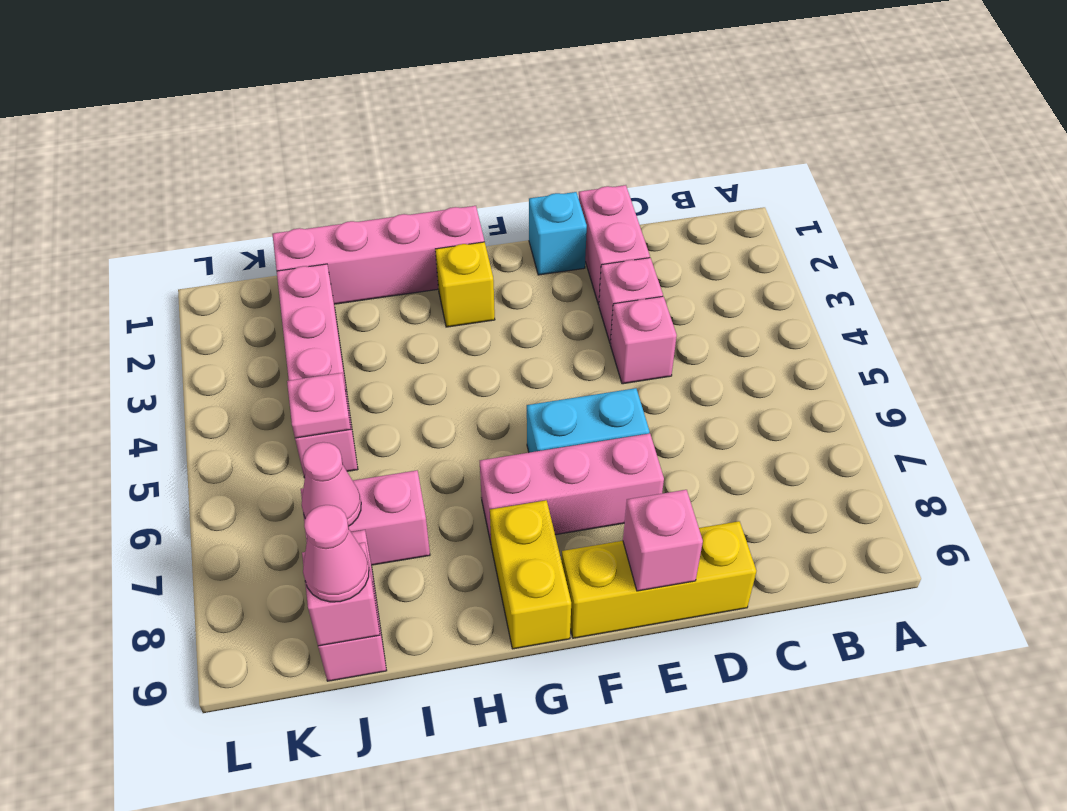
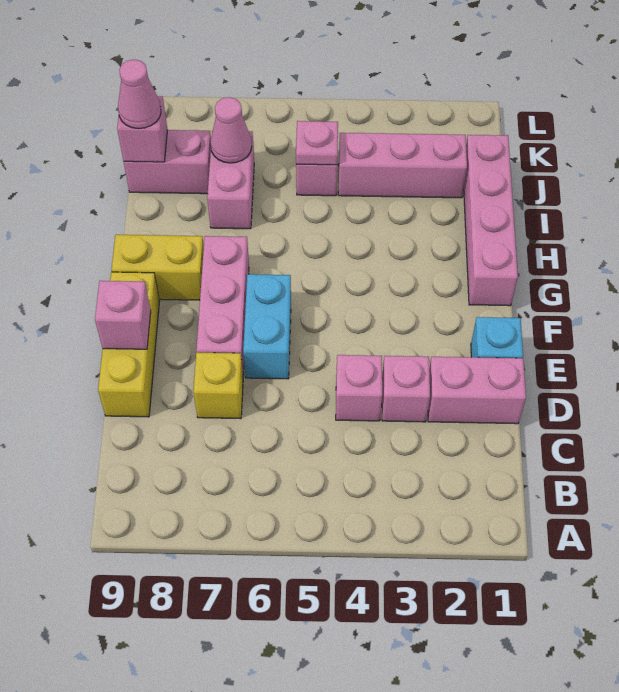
yellow 1x1 brick [435,242,495,327] -> yellow 1x1 brick moved to [193,353,243,419]

